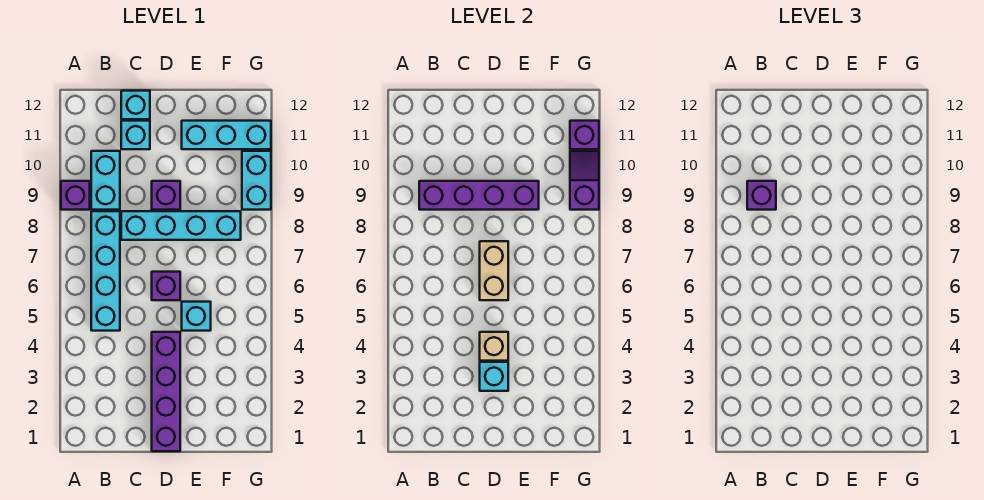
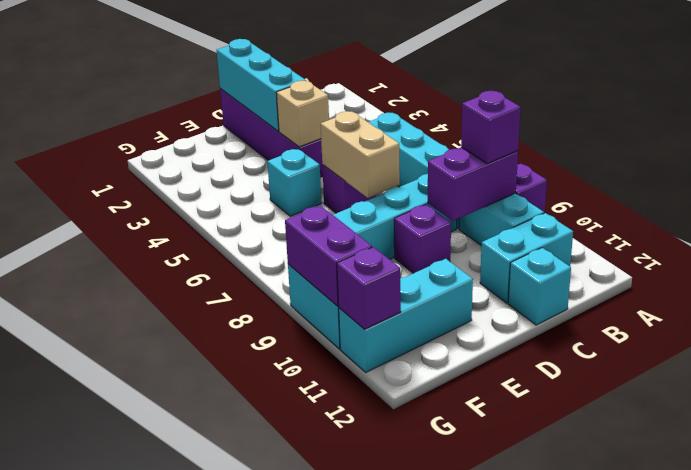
purple 1x4 brick [419,181,539,210] -> purple 1x2 brick [428,147,518,221]
cyan 1x1 brick [121,121,150,149] -> cyan 1x2 brick [480,213,573,303]
cyan 1x1 brick [480,362,508,391] -> cyan 1x3 brick [217,39,306,131]
purple 1x2 slope [570,151,599,210] -> purple 1x2 brick [285,206,372,306]

